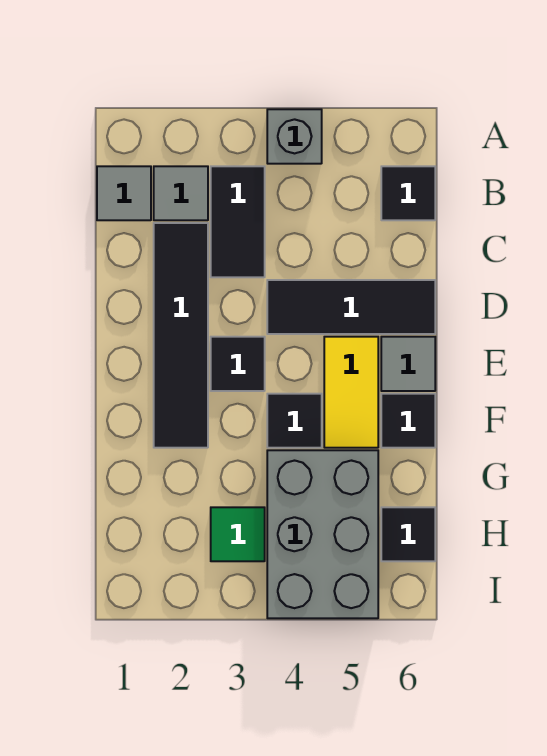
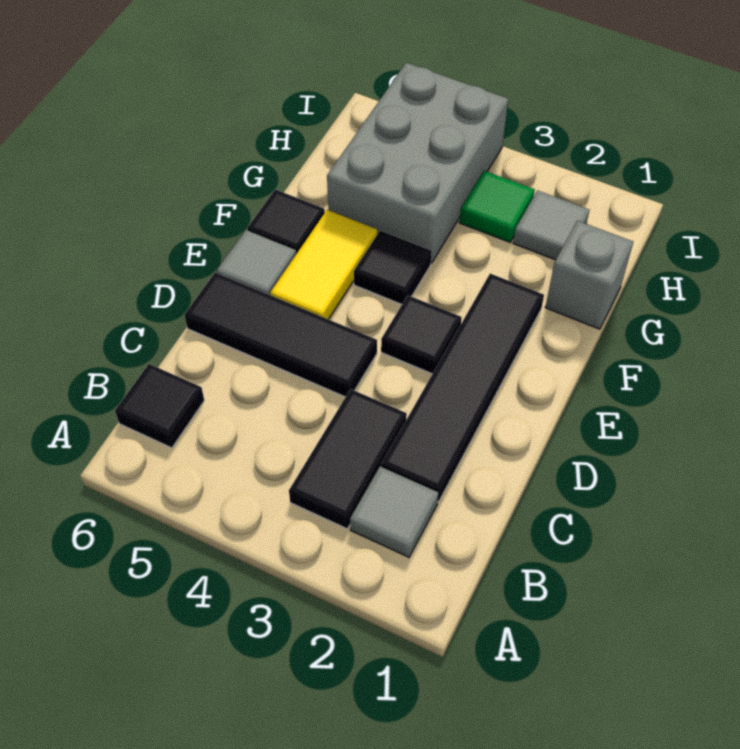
grey 1x1 brick [267,109,322,164] -> grey 1x1 brick moved to [545,221,633,329]
grey 1x1 tile [97,166,151,220] -> grey 1x1 tile moved to [513,191,589,260]
black 1x1 tile [381,507,435,561] -> none

